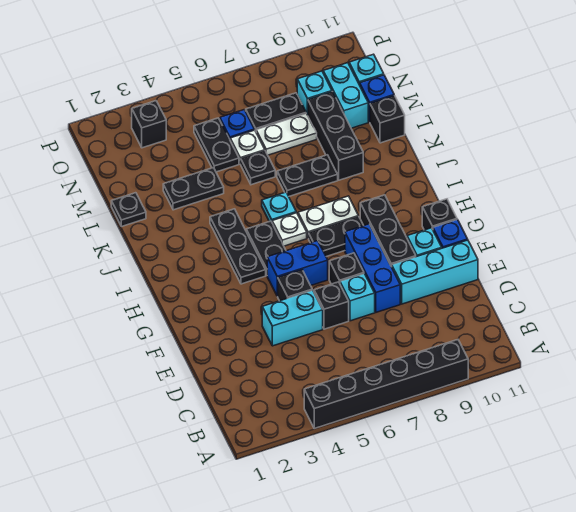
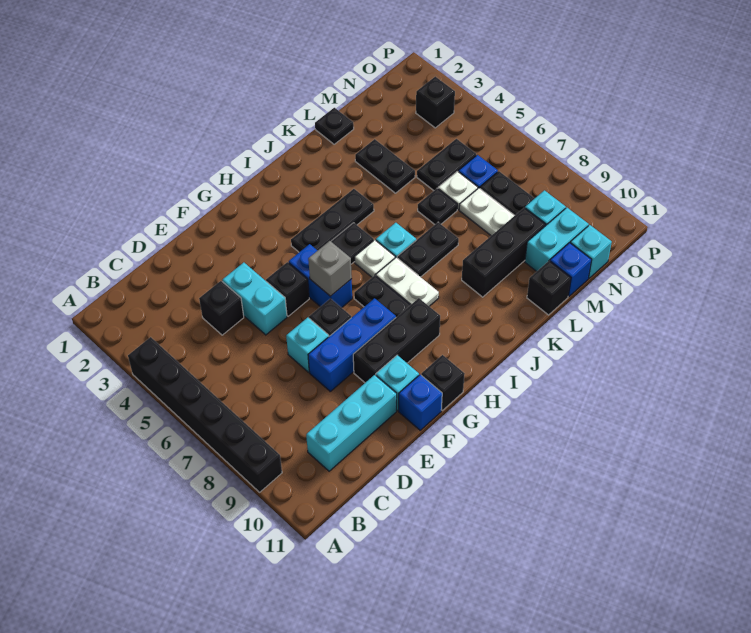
black 1x1 brick [314,282,349,329] -> black 1x1 brick moved to [199,281,244,335]
cyan 1x3 brick [392,240,478,304] -> cyan 1x3 brick turned to [306,375,397,471]
none -> grey 1x1 brick [308,241,352,296]
black 1x2 plate [277,155,338,196] -> black 1x2 plate turned to [397,222,459,277]

